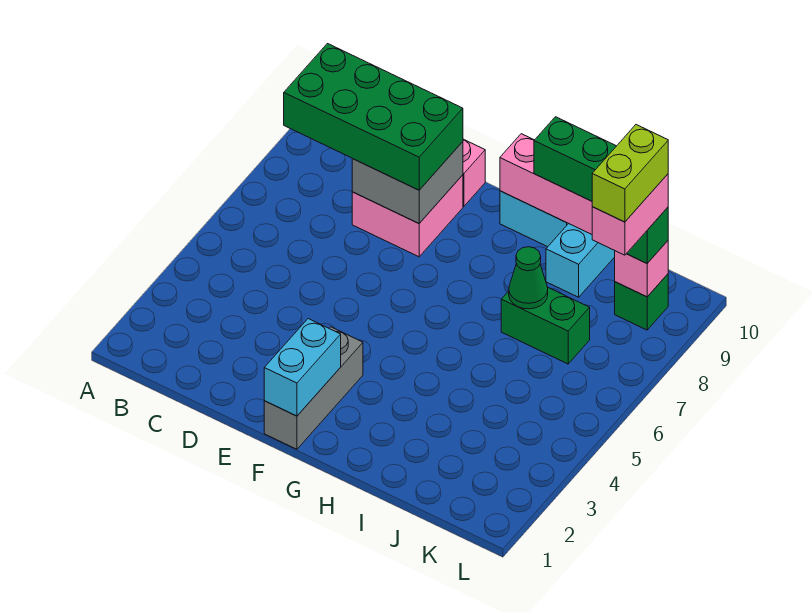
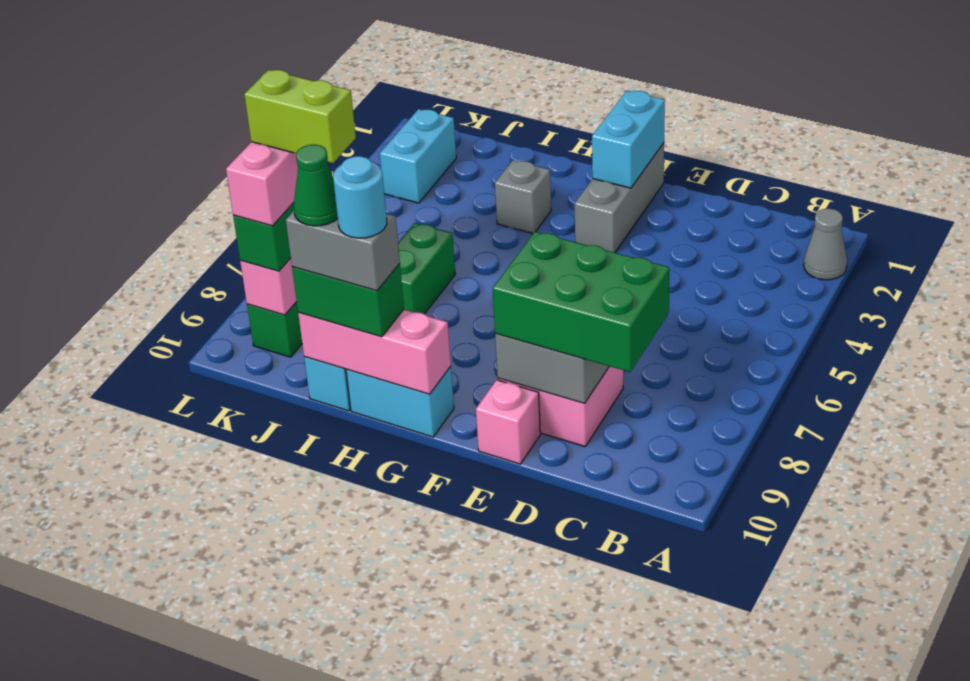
none -> grey 1x1 cone [804,209,847,280]
green 2x4 brick [284,44,463,190] -> green 2x3 brick [493,232,669,372]
none -> grey 1x1 brick [495,160,551,233]
none -> grey 1x2 brick [286,211,400,291]
none -> cyan 1x1 round brick [333,156,387,238]
green 1x2 brick [501,287,590,364] -> green 1x2 brick turned to [398,223,455,314]
green 1x1 cone [509,247,548,309] -> green 1x1 cone moved to [294,145,338,226]
none -> cyan 1x2 brick [380,109,456,203]
lime 1x2 brick [592,125,668,222] -> lime 1x2 brick turned to [244,70,356,163]

